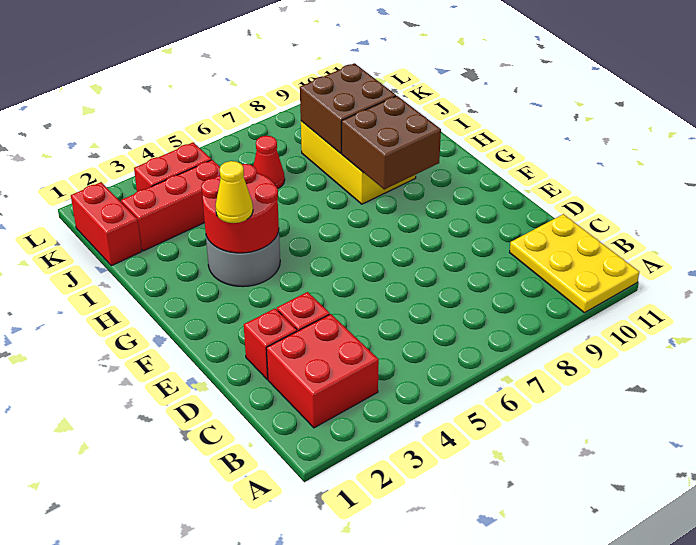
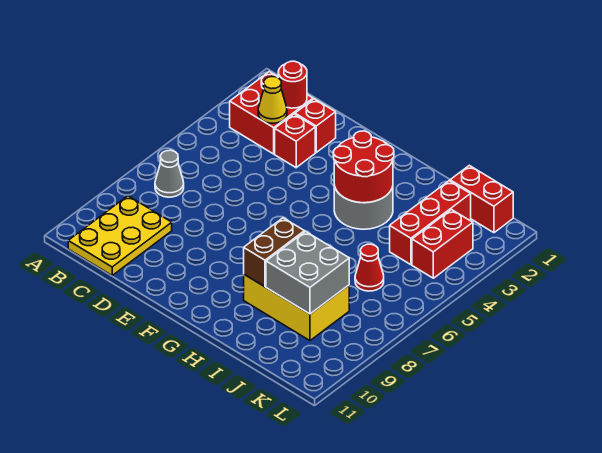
yellow 2x3 plate [510,214,639,313] -> yellow 2x3 plate turned to [68,196,172,275]
none -> grey 1x1 cone [155,150,184,197]
none -> red 1x1 round brick [278,61,307,108]
yellow 1x1 cone [216,161,253,223] -> yellow 1x1 cone moved to [258,77,287,123]
brown 2x2 brick [342,96,441,190] -> brown 1x2 brick [244,218,304,287]
brown 2x2 brick [300,63,396,153] -> grey 2x2 brick [266,232,349,314]

